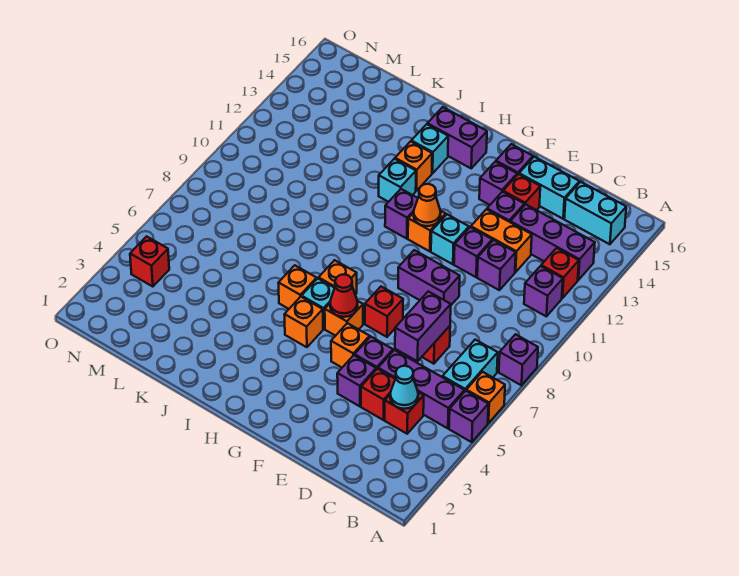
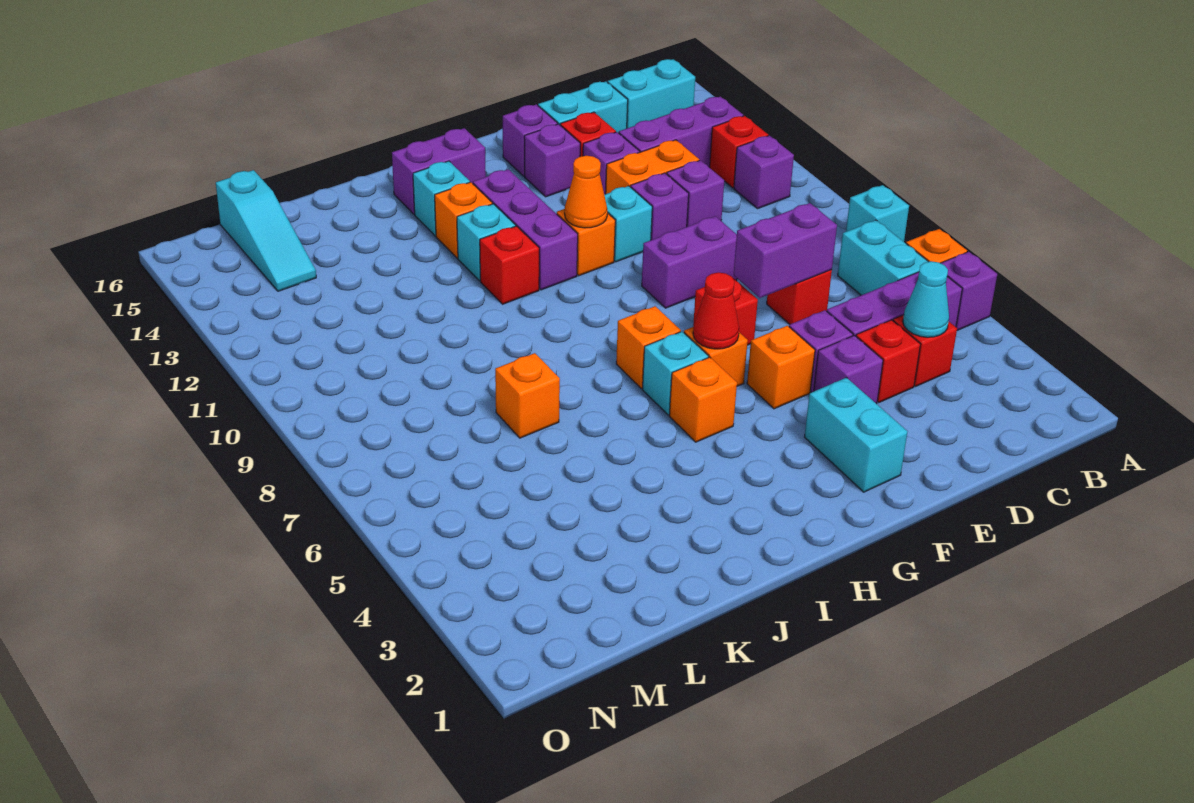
purple 1x1 brick [499,334,538,385] -> cyan 1x1 brick [846,185,909,242]
purple 1x2 brick [395,291,451,361] -> purple 1x2 brick turned to [734,203,837,298]
none -> cyan 1x2 brick [805,377,907,492]
purple 1x1 brick [385,189,418,239] -> purple 1x3 brick [473,169,578,290]
orange 1x1 brick [279,265,317,309] -> orange 1x1 brick moved to [495,353,560,438]
none -> cyan 1x3 slope [216,170,316,291]
red 1x1 brick [130,236,169,287] -> red 1x1 brick moved to [480,226,539,304]

